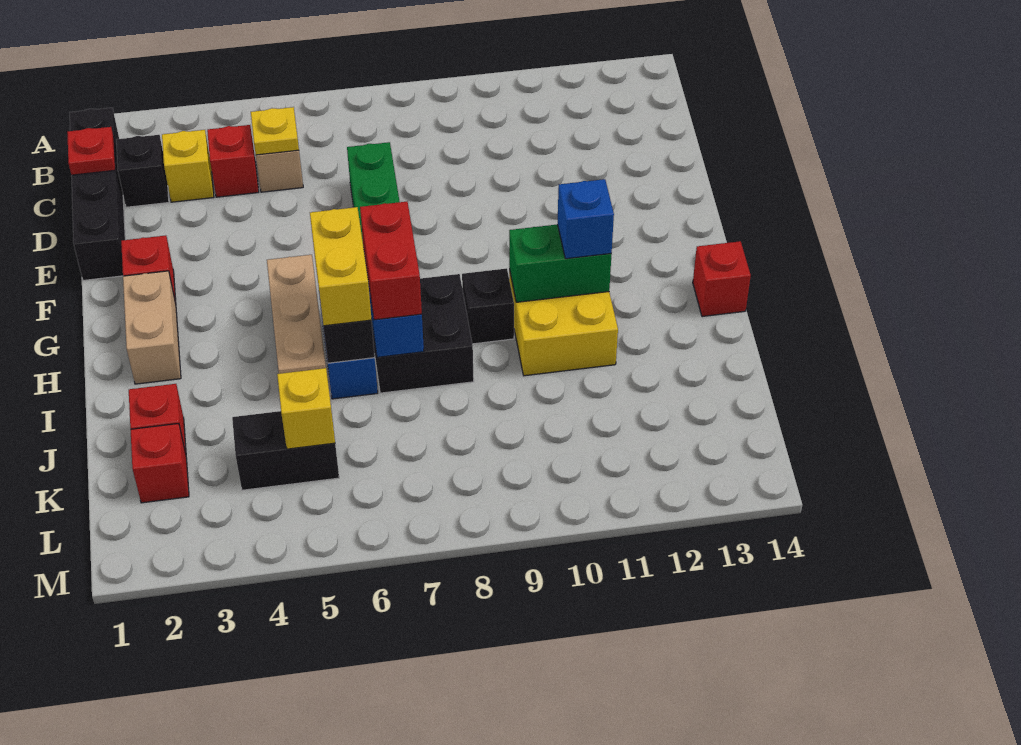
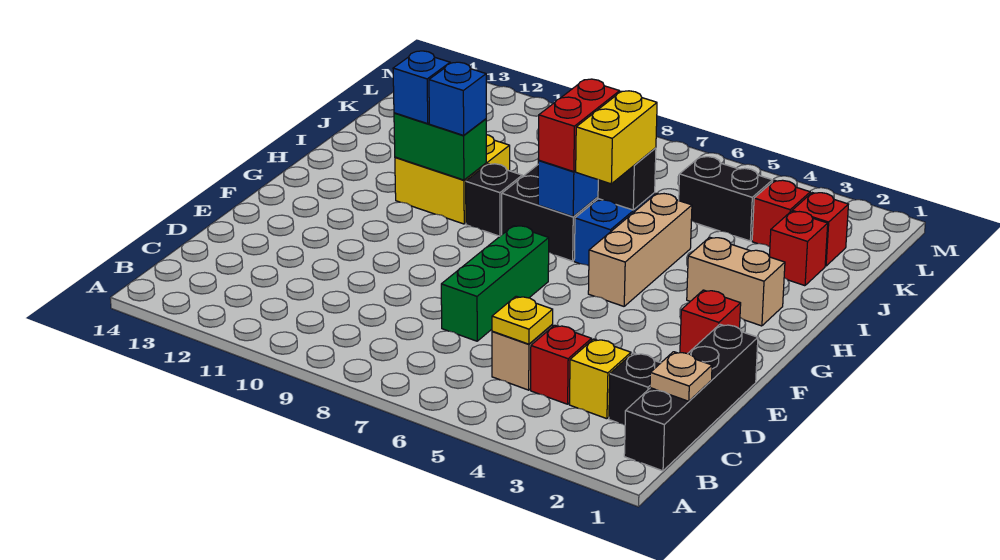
red 1x1 plate [67,127,115,175] -> tan 1x1 plate [650,352,712,401]
tan 1x2 brick [123,271,181,384] -> tan 1x2 brick turned to [687,237,785,326]
none -> blue 1x1 brick [429,62,486,135]
red 1x1 brick [693,241,751,317] -> red 1x1 brick moved to [752,180,810,247]
yellow 1x1 brick [277,368,335,449] -> none

